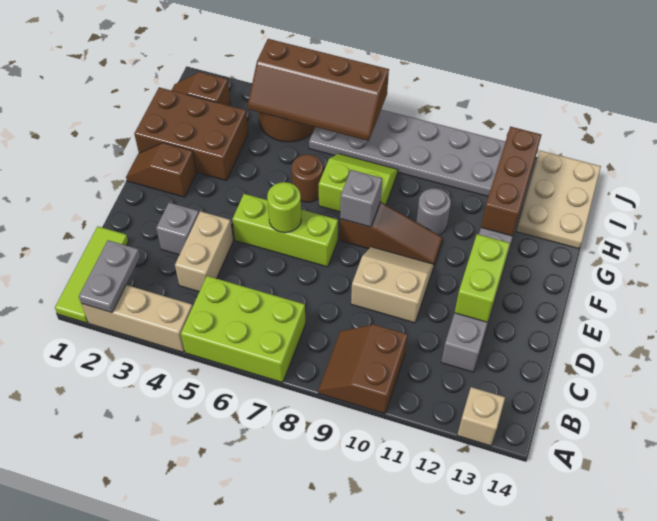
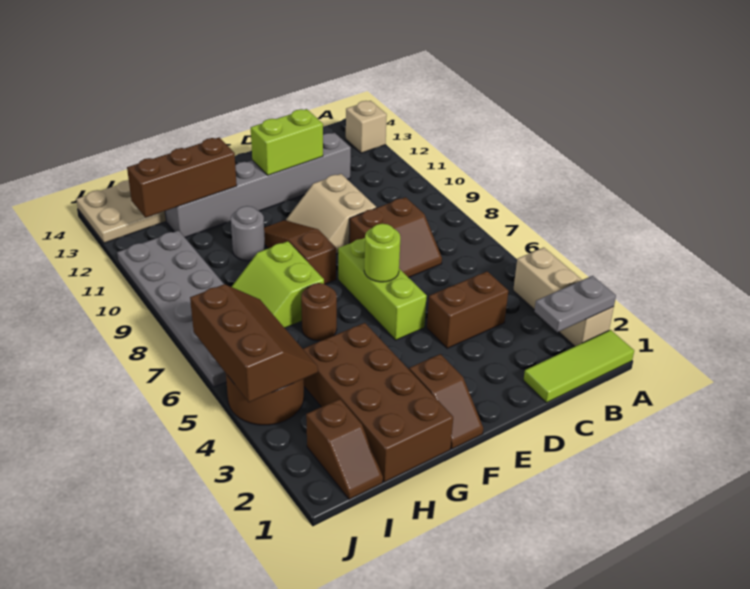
lime 2x3 brick [181,276,305,383] -> none
brown 2x2 slope [318,324,408,414] -> brown 2x2 slope moved to [349,197,442,278]
tan 1x2 brick [175,211,233,292] -> brown 1x2 brick [427,271,508,348]
grey 1x1 brick [156,203,199,255] -> none
grey 1x1 brick [340,170,382,227] -> none
brown 2x3 brick [134,87,248,181] -> brown 2x4 brick [303,323,453,482]
brown 2x4 slope [248,39,389,141] -> brown 2x3 slope [190,284,318,402]

